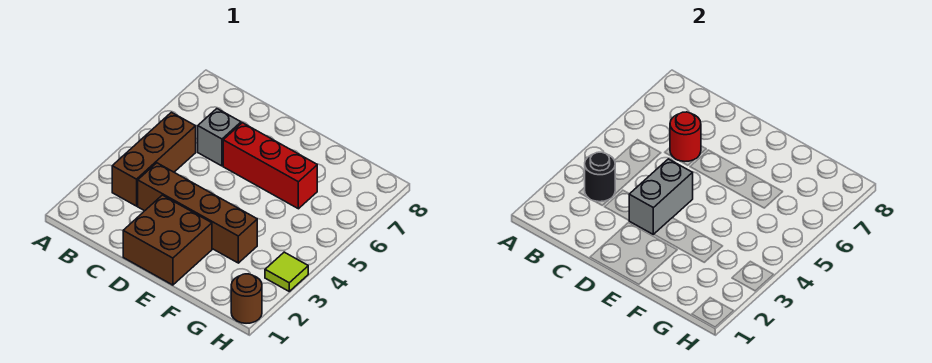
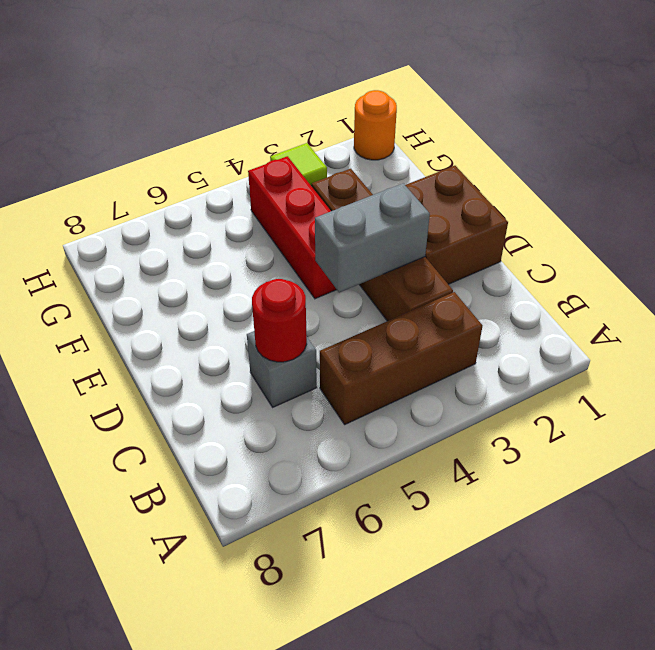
black 1x1 round brick [585,152,615,202] -> none
red 1x3 brick [223,123,317,209] -> red 1x3 brick moved to [248,156,337,299]
brown 1x1 round brick [231,274,262,323] -> orange 1x1 round brick [354,90,397,160]

